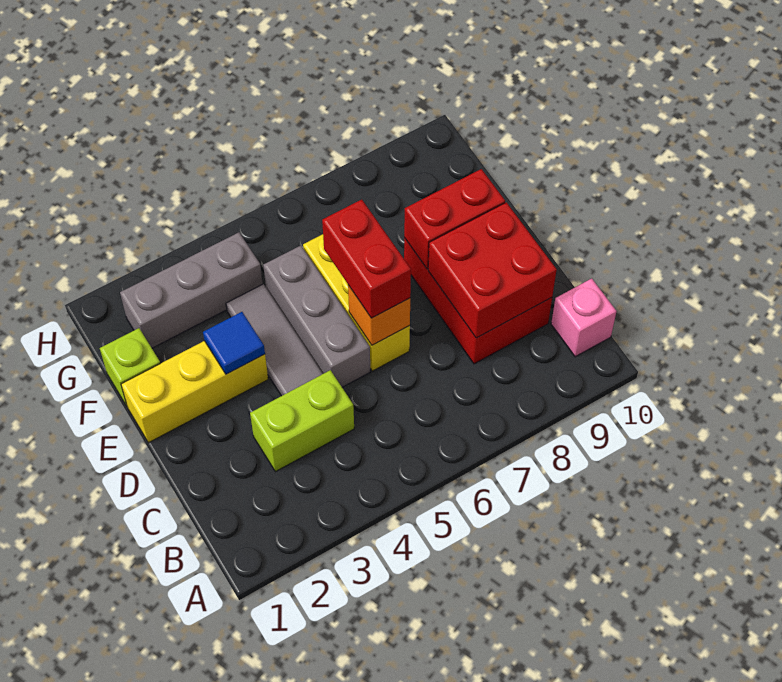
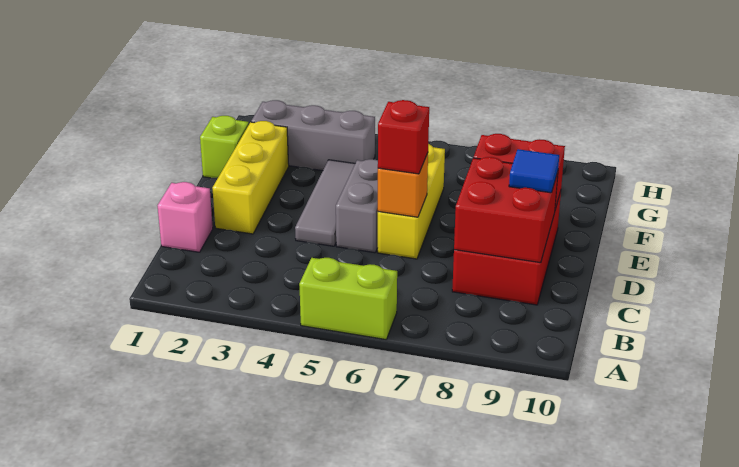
pink 1x1 brick [551,279,617,357] -> pink 1x1 brick moved to [157,182,213,252]
lime 1x2 brick [250,370,354,472] -> lime 1x2 brick moved to [299,258,397,339]
grey 1x3 brick [263,246,370,387] -> grey 1x2 brick [336,159,378,253]
red 1x2 brick [322,200,411,318] -> red 1x1 brick [378,100,429,174]
yellow 1x3 brick [121,341,268,443] -> yellow 1x3 brick turned to [212,121,289,234]
blue 1x1 tile [203,312,265,374] -> blue 1x1 tile moved to [509,149,559,193]

